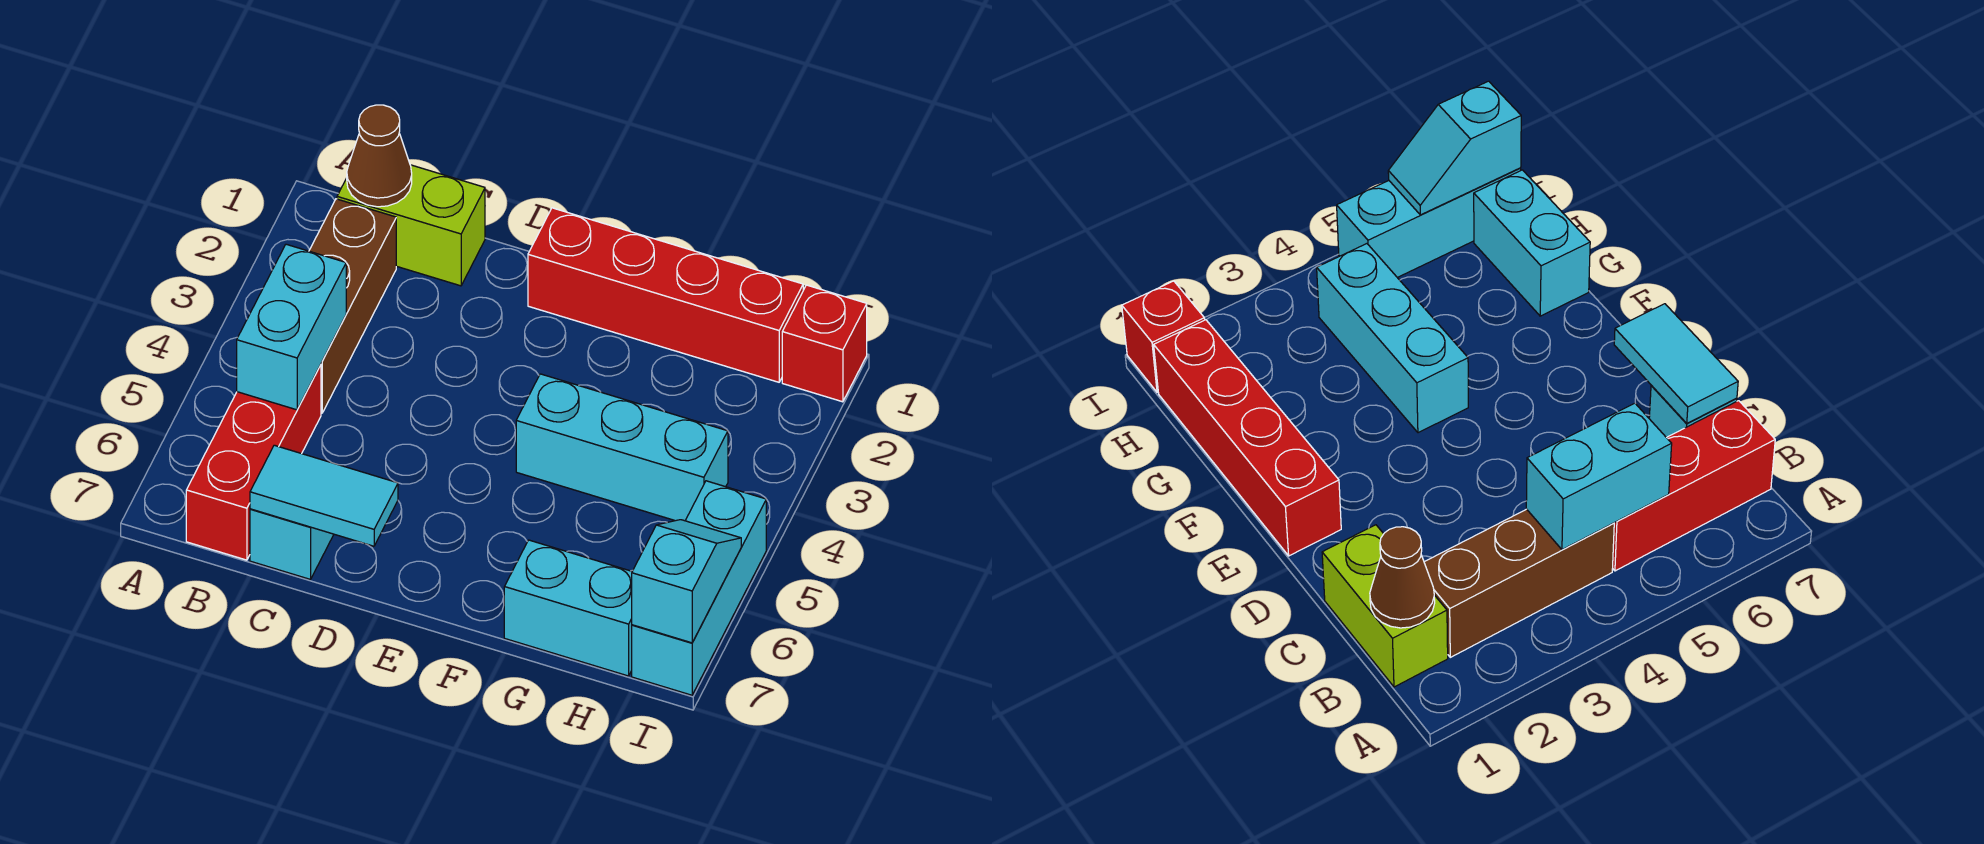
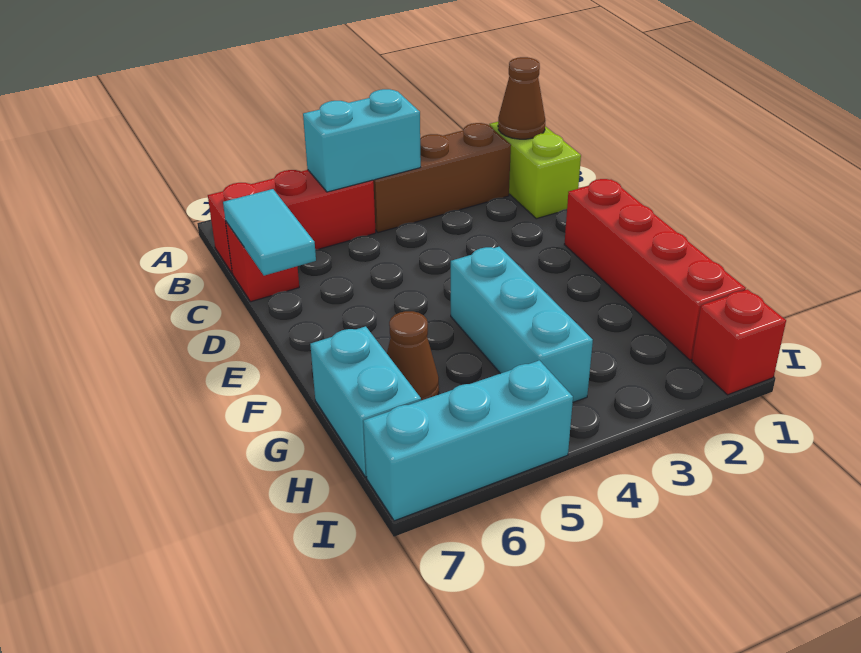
cyan 1x1 brick [250,509,334,579] -> red 1x1 brick [226,222,299,302]
none -> brown 1x1 cone [387,311,439,400]
cyan 1x2 slope [632,520,741,643] -> none

